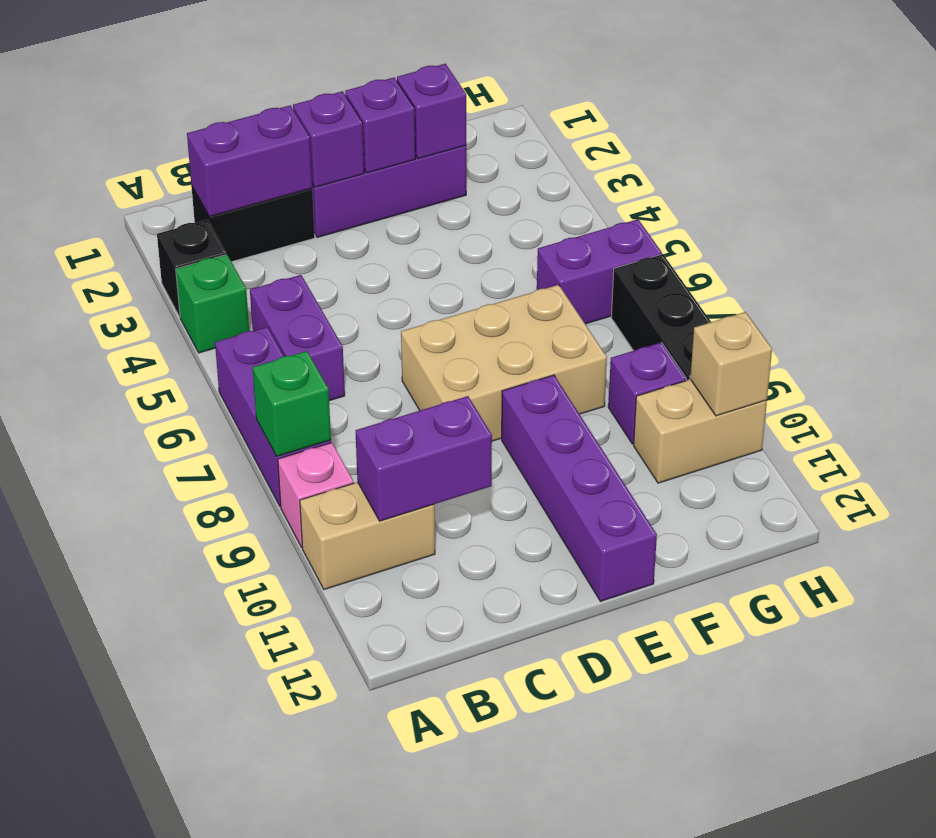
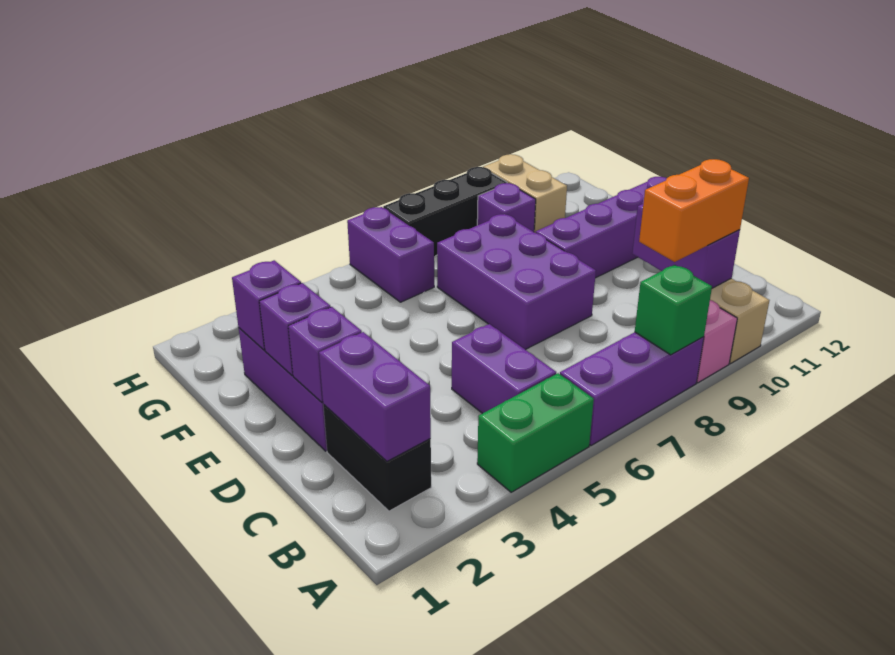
black 1x1 brick [157,220,226,317] -> none
green 1x1 brick [176,255,249,353] -> green 1x2 brick [477,373,594,492]
purple 1x2 brick [250,275,345,401] -> purple 1x2 brick turned to [452,324,556,414]
none -> orange 1x2 brick [639,159,749,262]
tan 2x3 brick [401,285,607,441] -> purple 2x3 brick [437,214,596,350]
tan 1x1 brick [690,312,772,416] -> none

